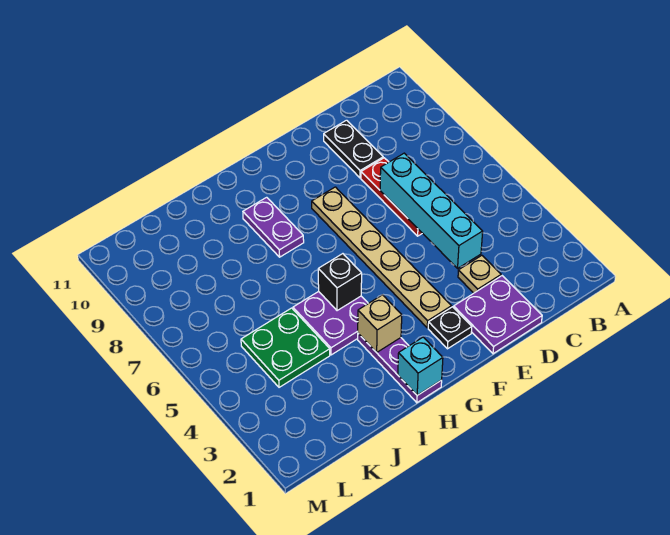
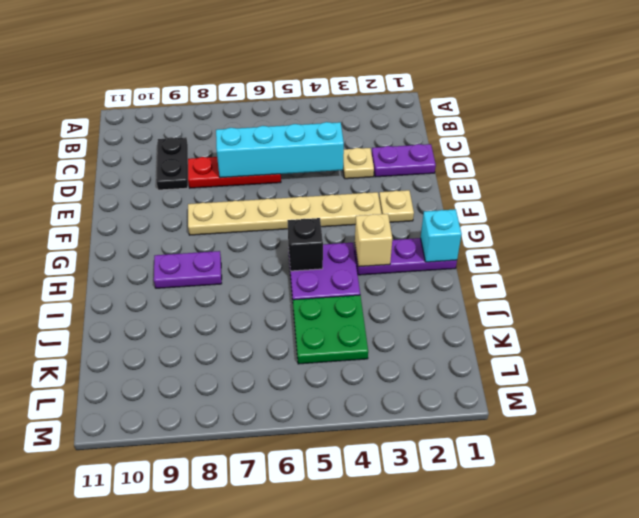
purple 2x2 plate [454,276,542,354] -> purple 1x2 plate [372,144,436,177]
black 1x2 plate [324,120,383,178] -> black 1x2 plate turned to [156,137,188,190]
black 1x1 plate [428,307,472,349] -> tan 1x1 plate [379,190,414,222]

